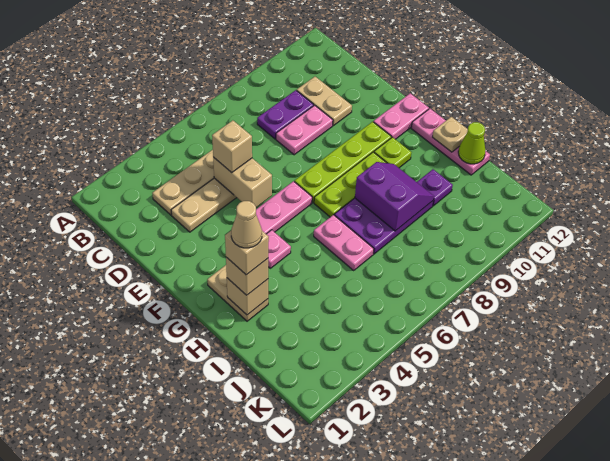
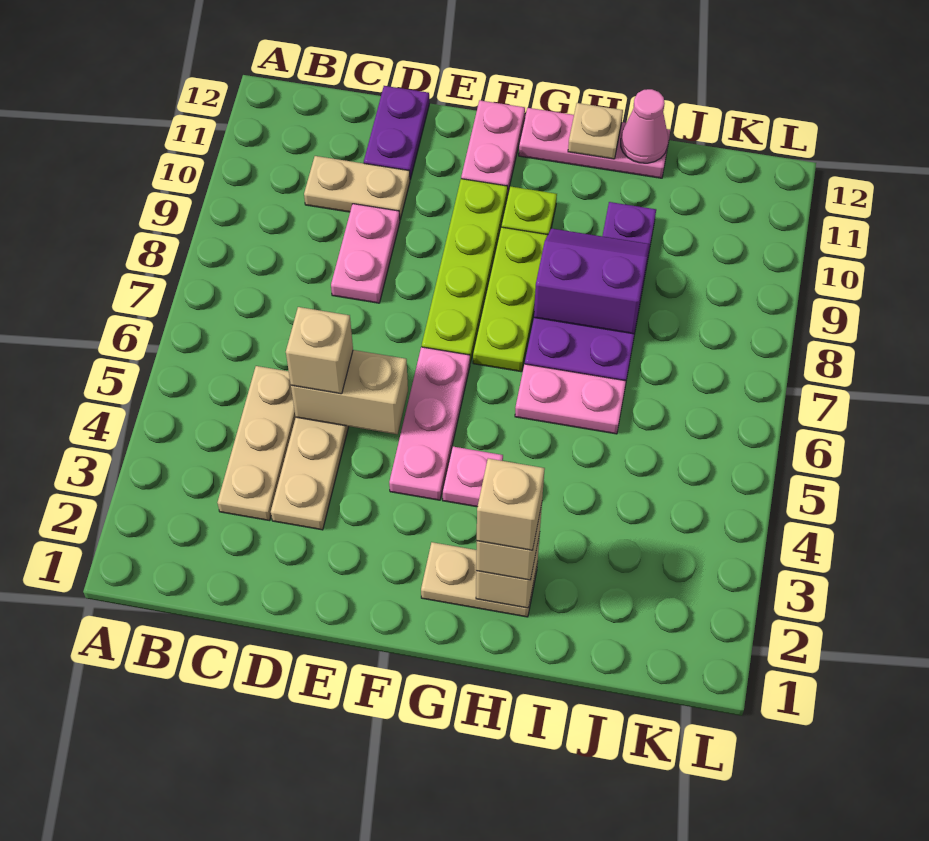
purple 1x2 plate [257,90,314,139] -> purple 1x2 plate moved to [364,86,429,180]
tan 1x1 cone [231,201,262,248] -> none
lime 1x1 cone [458,122,485,164] -> pink 1x1 cone [621,89,668,163]

